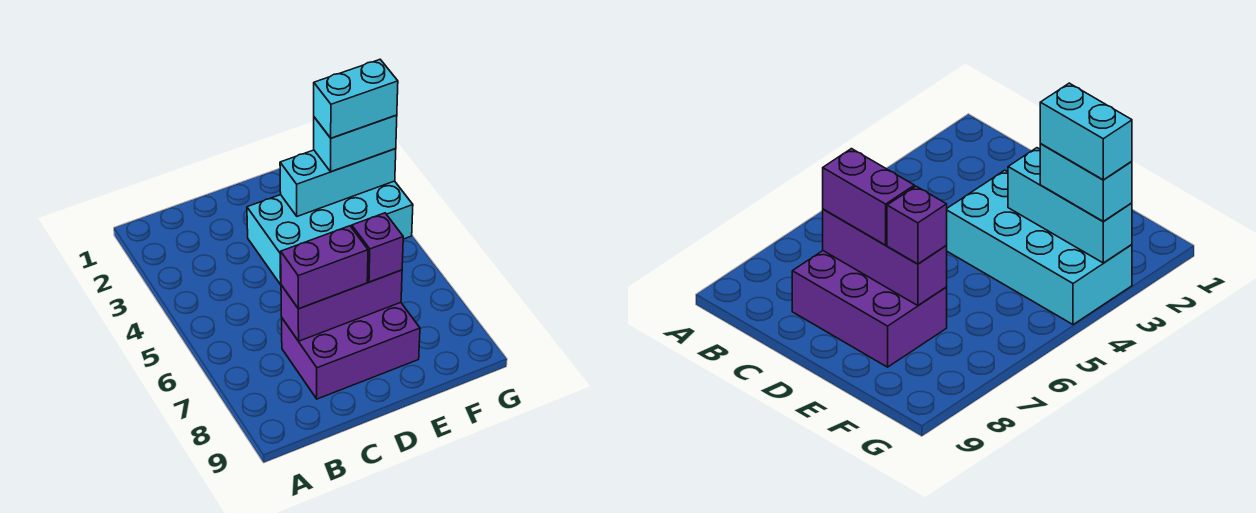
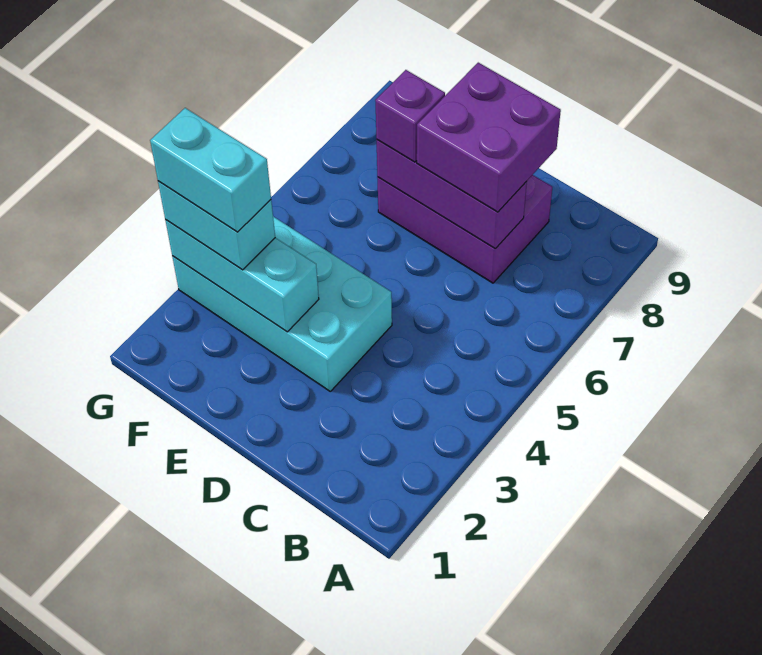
purple 1x2 brick [280,226,368,309] -> purple 2x2 brick [417,63,561,212]

